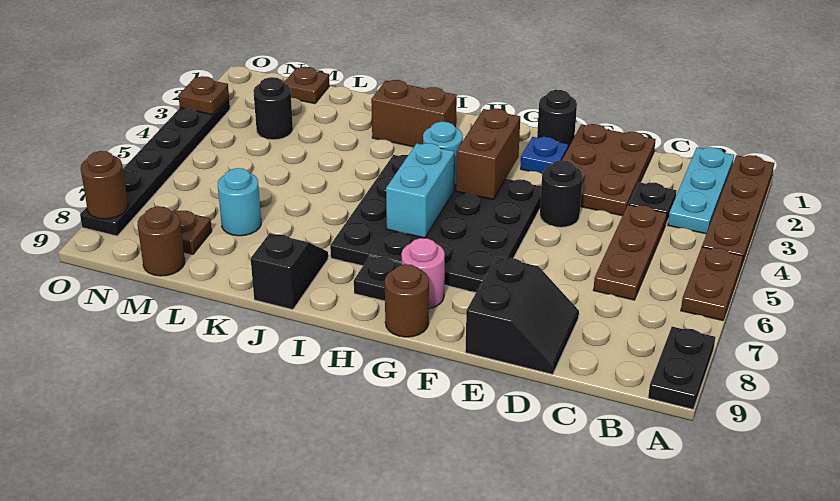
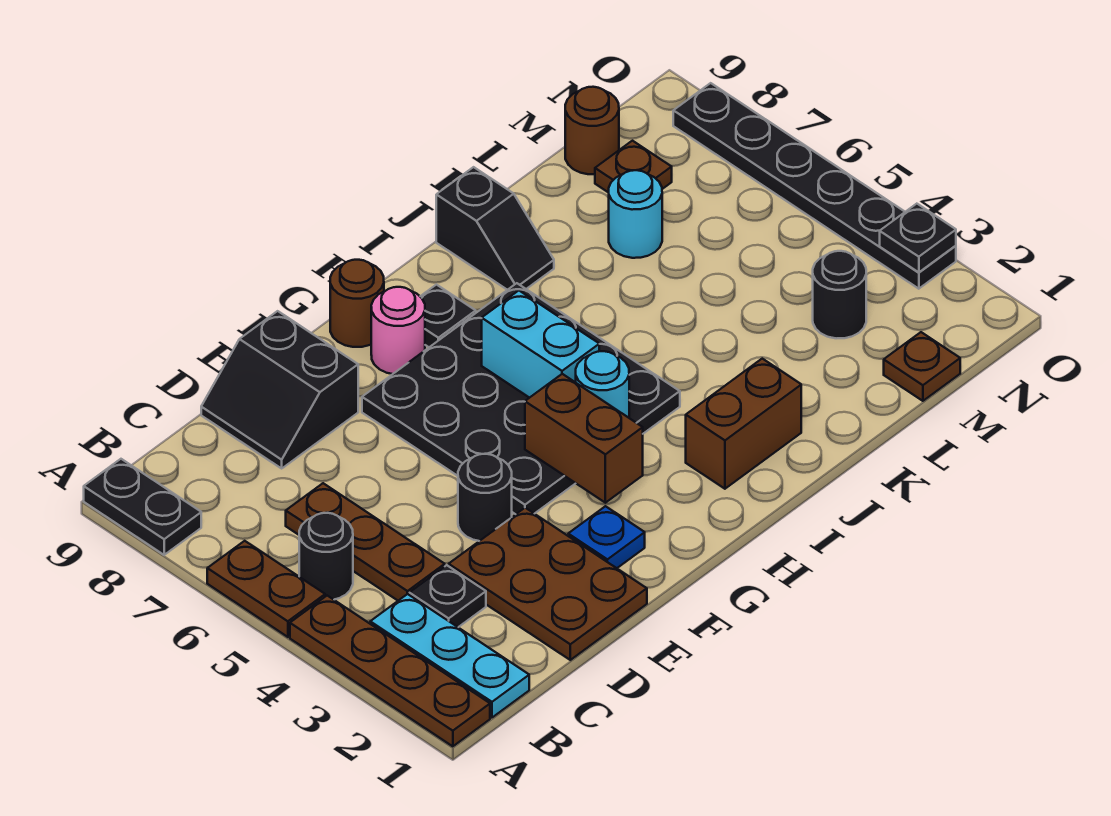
black 1x1 round brick [537,90,577,148] -> black 1x1 round brick moved to [299,513,353,600]
brown 1x1 plate [178,76,229,115] -> black 1x1 plate [880,204,956,272]
brown 1x1 round brick [81,151,128,219] -> none

